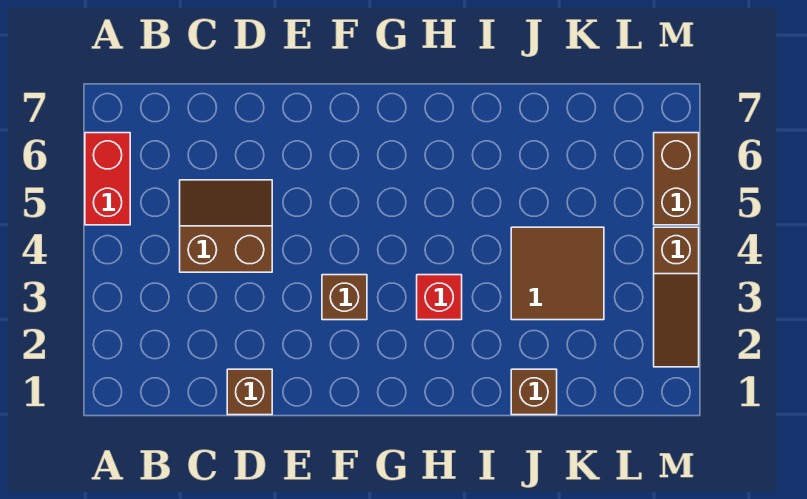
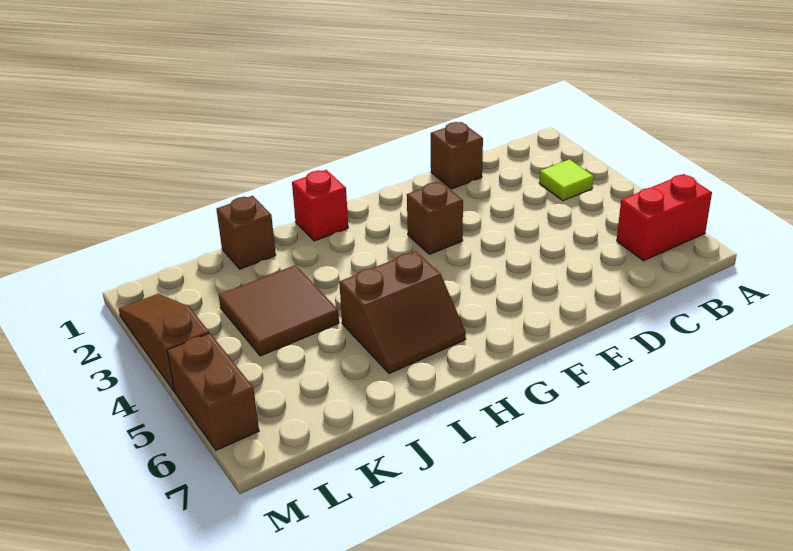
red 1x2 brick [85,133,130,225] -> red 1x2 brick turned to [617,174,712,261]
none -> lime 1x1 tile [539,159,594,201]
brown 2x2 slope [180,180,272,272] -> brown 2x2 slope moved to [339,251,466,374]
red 1x1 brick [417,275,462,320] -> red 1x1 brick moved to [292,170,348,241]

